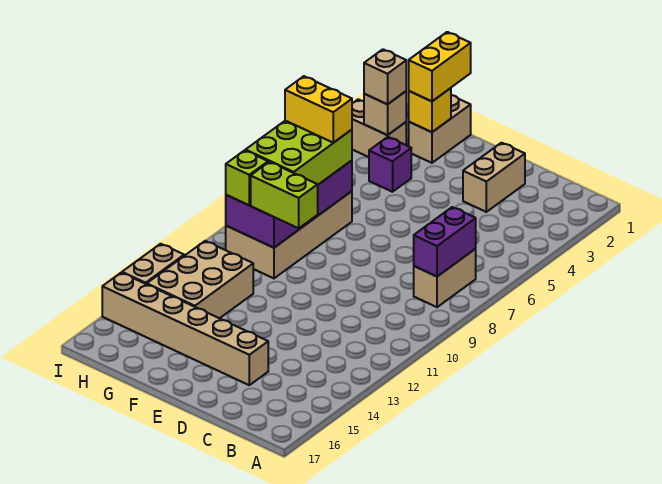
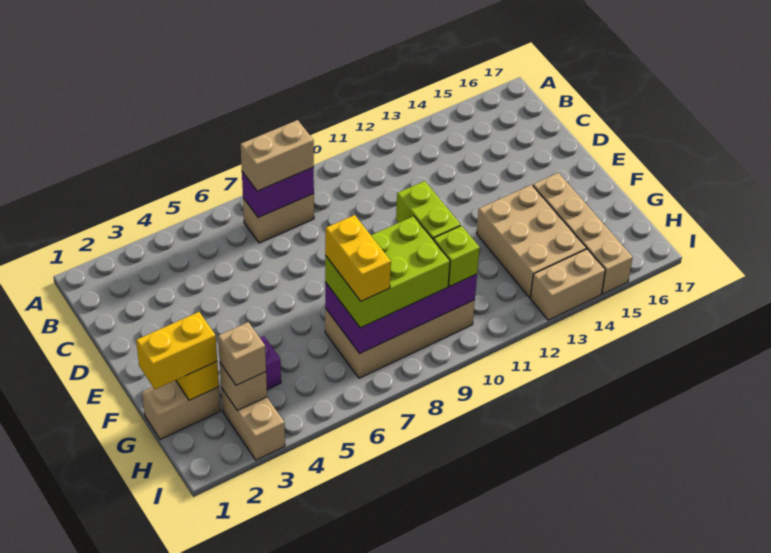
tan 1x2 brick [463,143,525,212] -> tan 1x2 brick moved to [241,120,314,191]
tan 1x6 brick [102,273,268,385] -> tan 1x4 brick [533,173,633,294]
tan 2x3 brick [147,241,253,318] -> tan 2x3 brick turned to [476,185,586,298]

